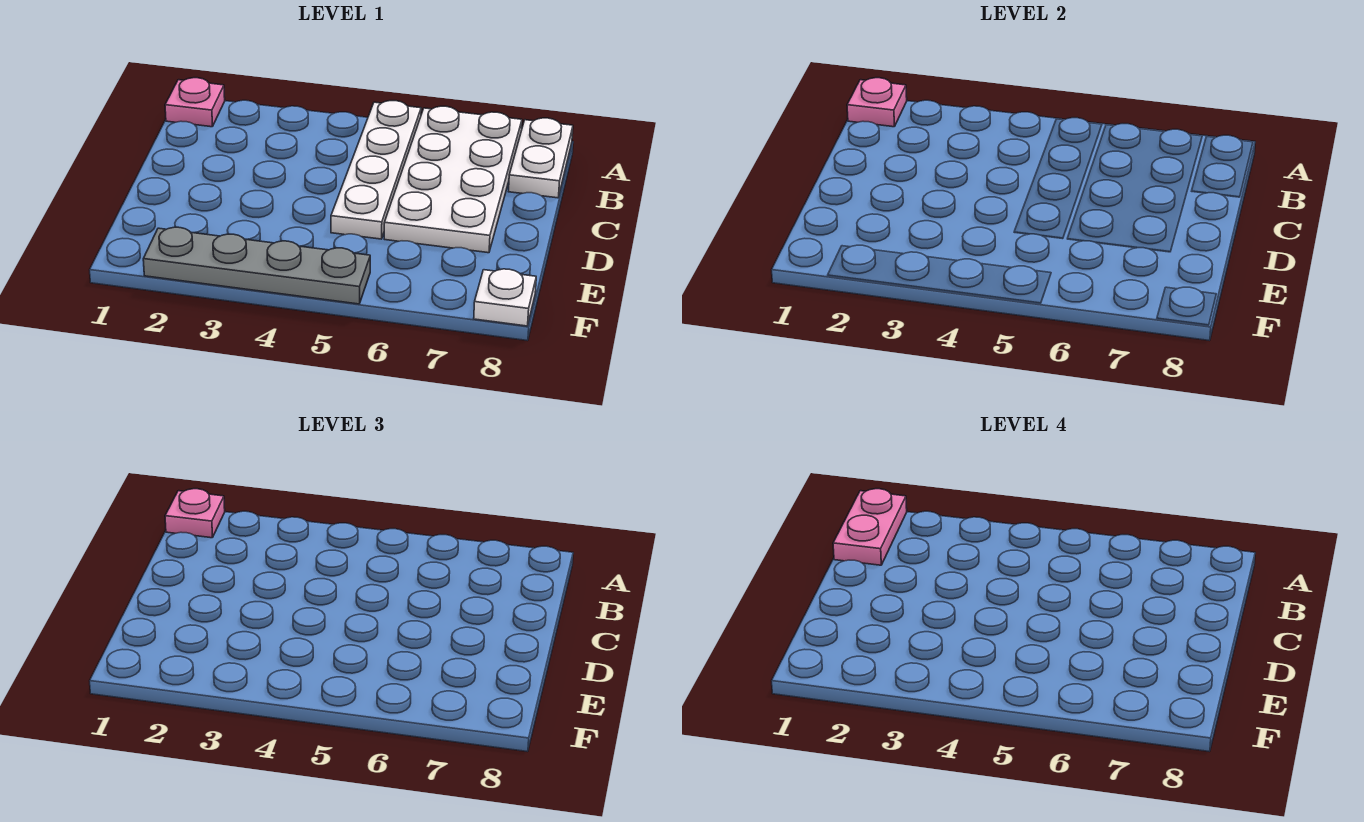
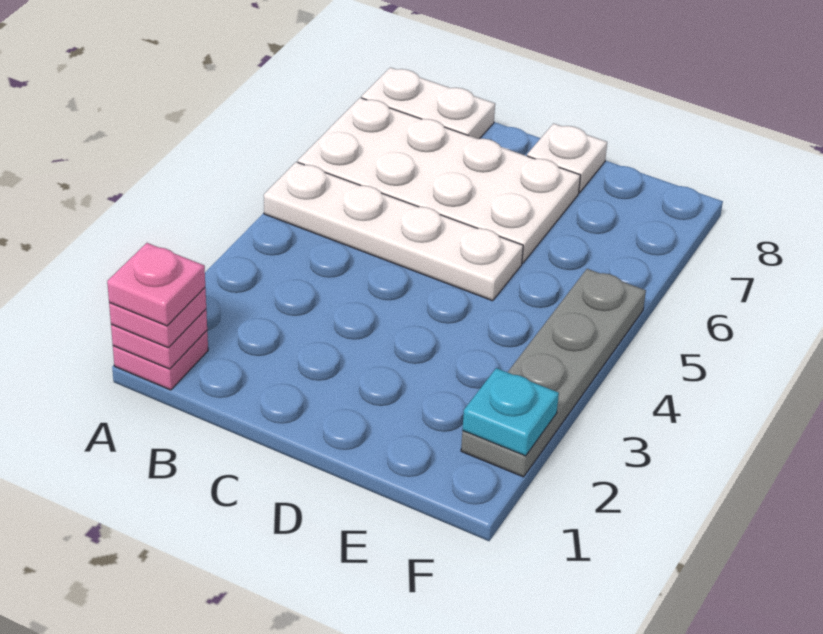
pink 1x2 plate [833,489,907,565] -> pink 1x1 plate [107,243,205,326]
none -> cyan 1x1 plate [463,368,559,456]
white 1x1 plate [474,269,536,326] -> white 1x1 plate moved to [527,123,607,193]

